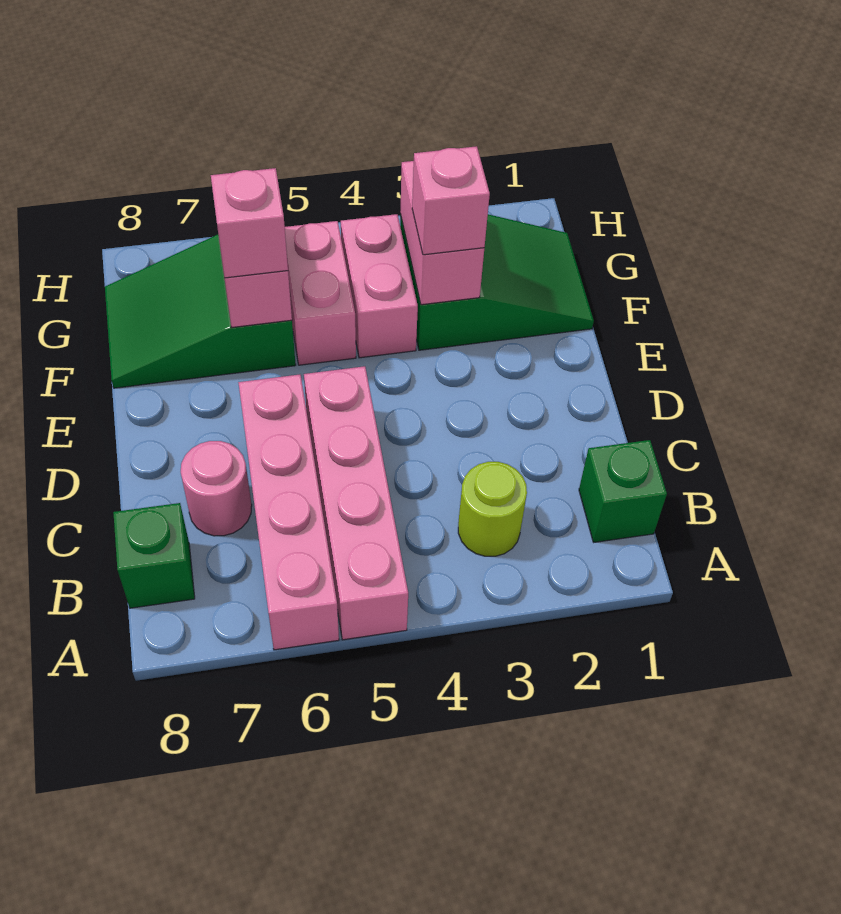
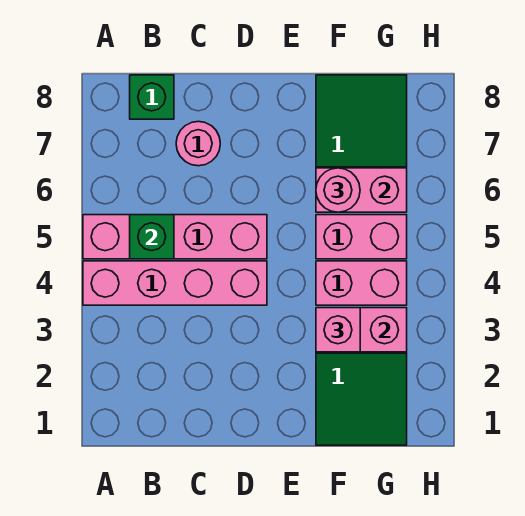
pink 1x4 brick [238,374,339,650] -> pink 1x4 brick moved to [83,261,267,305]
green 1x1 brick [579,440,667,542] -> green 1x1 brick moved to [130,215,174,259]
lime 1x1 round brick [458,462,527,556] -> none
pink 1x1 brick [211,168,288,278] -> pink 1x1 round brick [316,168,360,212]

